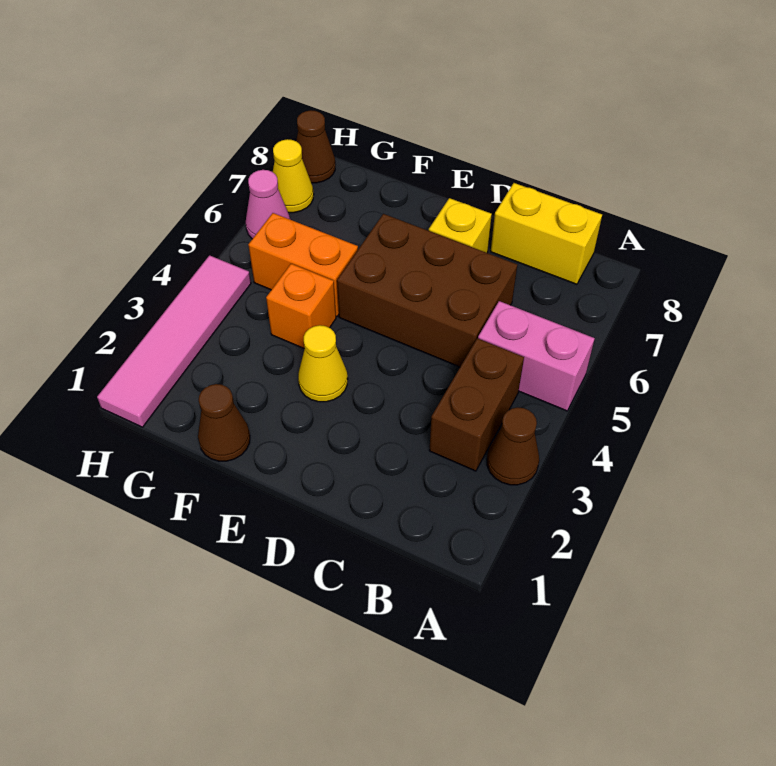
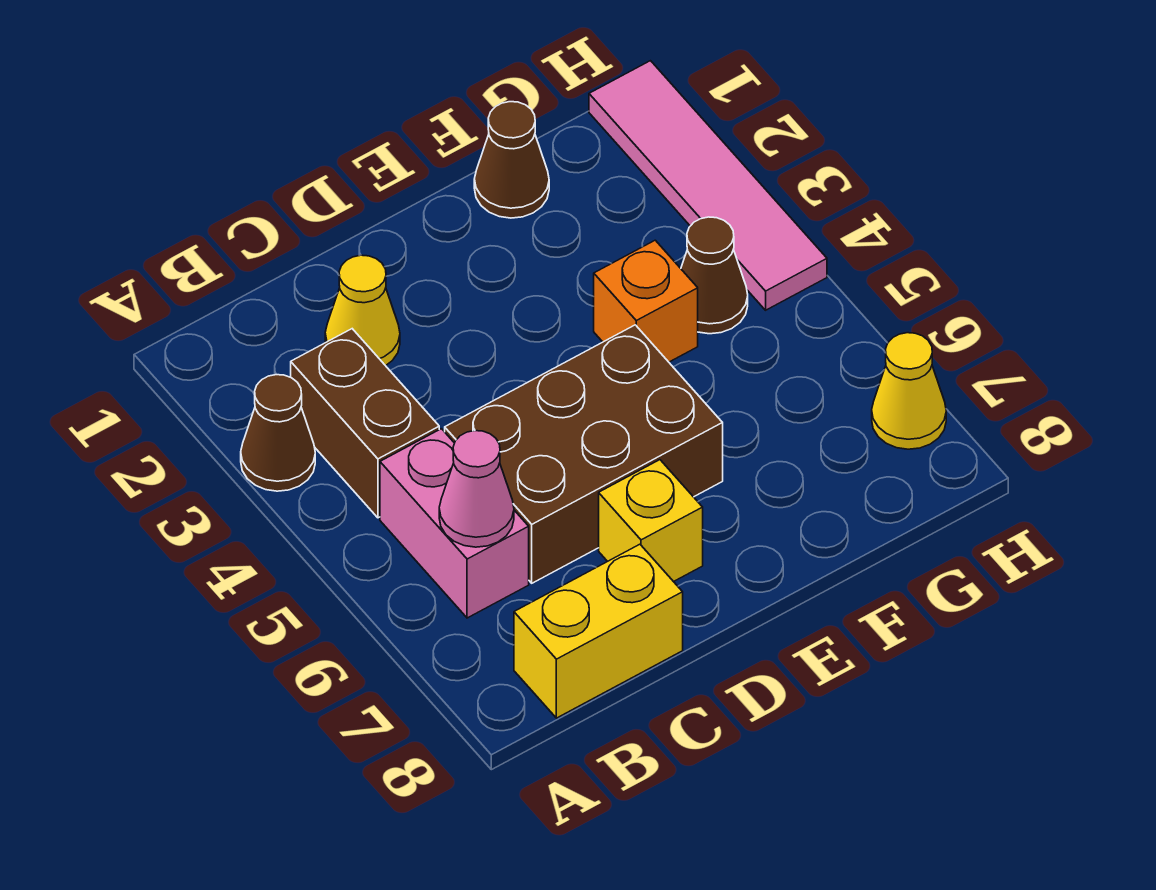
pink 1x2 brick [478,301,595,411] -> pink 1x2 brick turned to [380,429,529,618]
yellow 1x1 cone [298,325,348,402] -> yellow 1x1 cone moved to [325,255,400,366]
orange 1x2 brick [248,213,358,317] -> none
pink 1x1 cone [246,170,290,239] -> pink 1x1 cone moved to [439,431,514,547]
brown 1x1 cone [296,110,335,183] -> brown 1x1 cone moved to [681,217,748,334]

